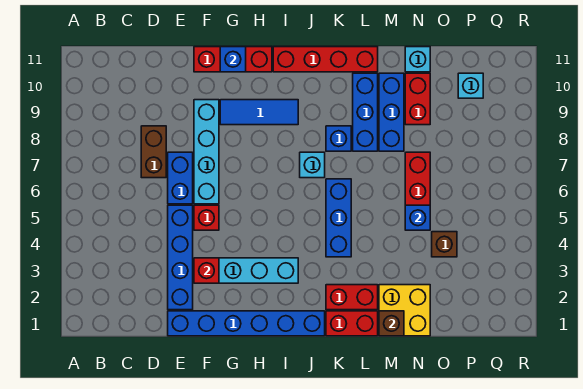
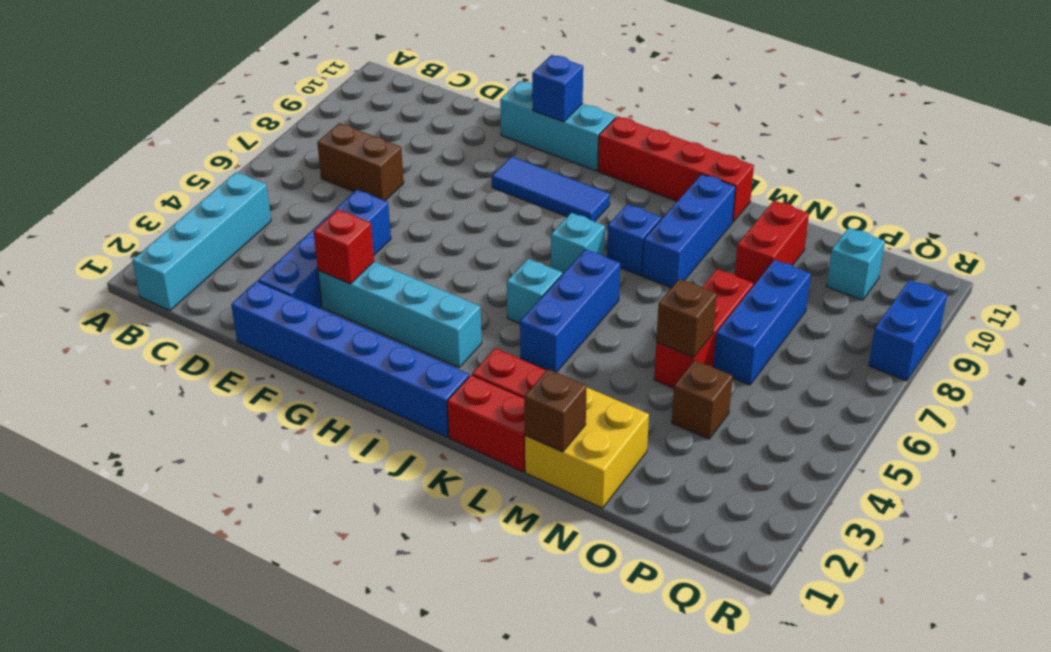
brown 1x2 brick [141,126,166,178] -> brown 1x2 brick turned to [317,123,404,201]
blue 1x2 brick [168,152,193,204] -> blue 1x2 brick moved to [869,280,947,381]
red 1x1 brick [194,205,219,230] -> none
cyan 1x4 brick [194,100,219,204] -> cyan 1x4 brick moved to [132,172,271,311]
red 1x3 brick [194,47,272,72] -> cyan 1x3 brick [500,81,616,171]
blue 1x3 brick [379,73,404,151] -> blue 1x3 brick moved to [713,260,811,385]
blue 1x1 brick [405,205,430,230] -> brown 1x1 brick [656,279,717,357]
cyan 1x1 brick [405,47,430,72] -> cyan 1x1 brick moved to [507,259,562,324]

